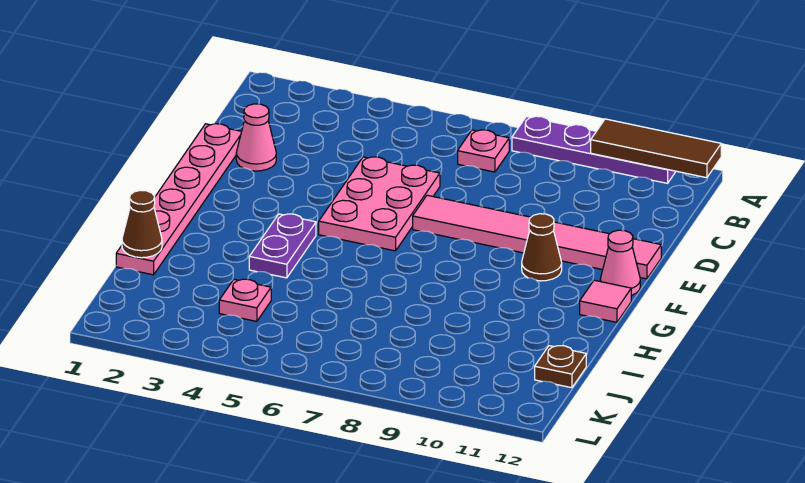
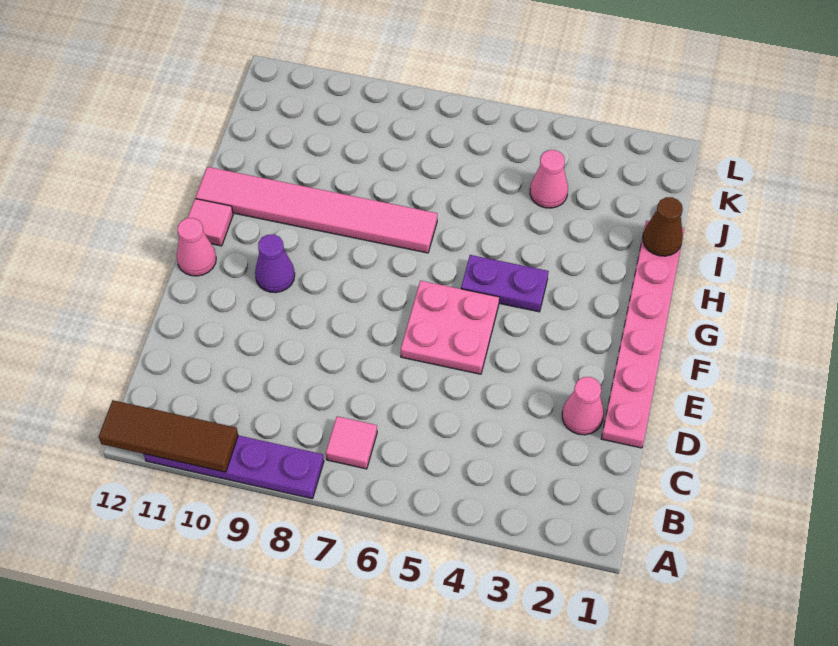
pink 1x1 plate [458,130,509,172] -> pink 1x1 tile [326,416,377,469]
pink 2x3 plate [319,157,440,251] -> pink 2x2 plate [401,281,499,374]
pink 1x6 tile [413,195,661,279] -> pink 1x6 tile moved to [196,167,437,253]
brown 1x1 cone [522,214,562,281] -> purple 1x1 cone [255,234,295,293]
purple 1x2 plate [249,214,316,278] -> purple 1x2 plate turned to [461,255,549,312]
pink 1x1 plate [219,279,271,321] -> pink 1x1 cone [530,150,568,208]
brown 1x1 plate [535,346,586,388] -> none

